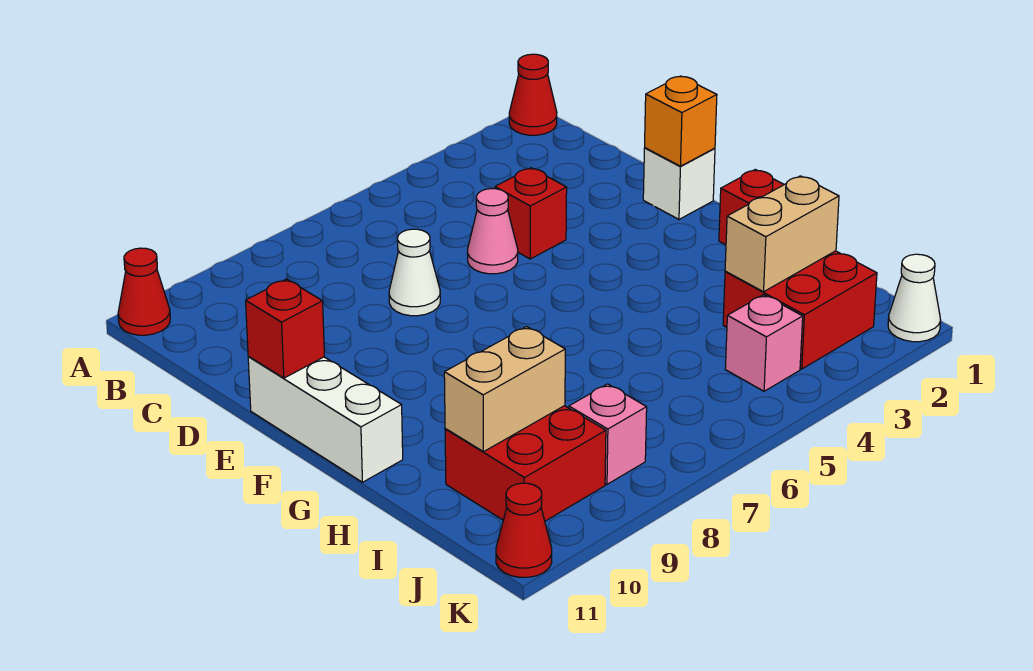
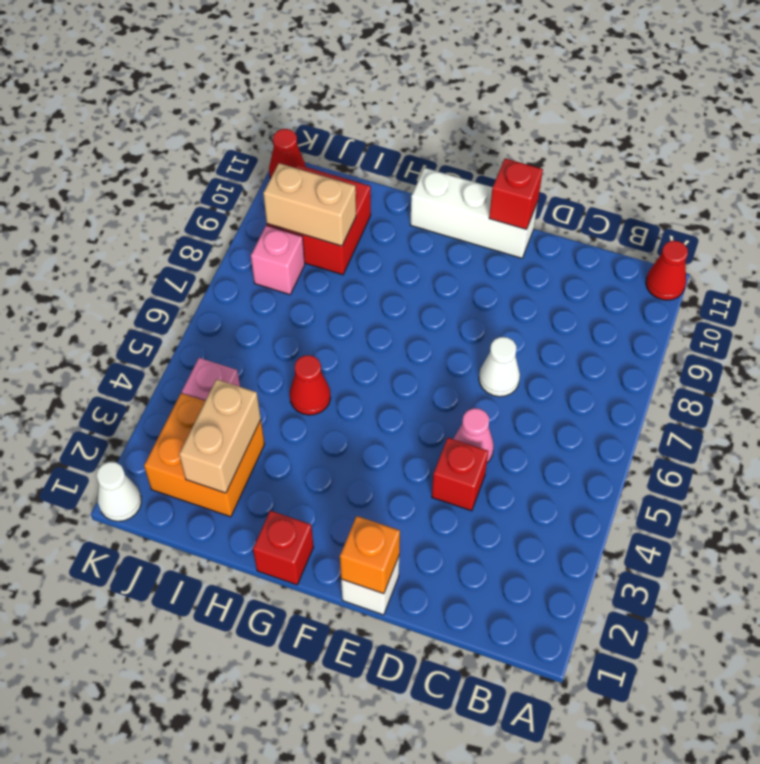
red 1x1 cone [509,54,557,135] -> red 1x1 cone moved to [290,355,331,415]
red 2x2 brick [723,251,877,369] -> orange 2x2 brick [144,393,265,517]
tan 1x2 brick [444,327,565,452] -> tan 1x2 brick turned to [263,163,356,246]

